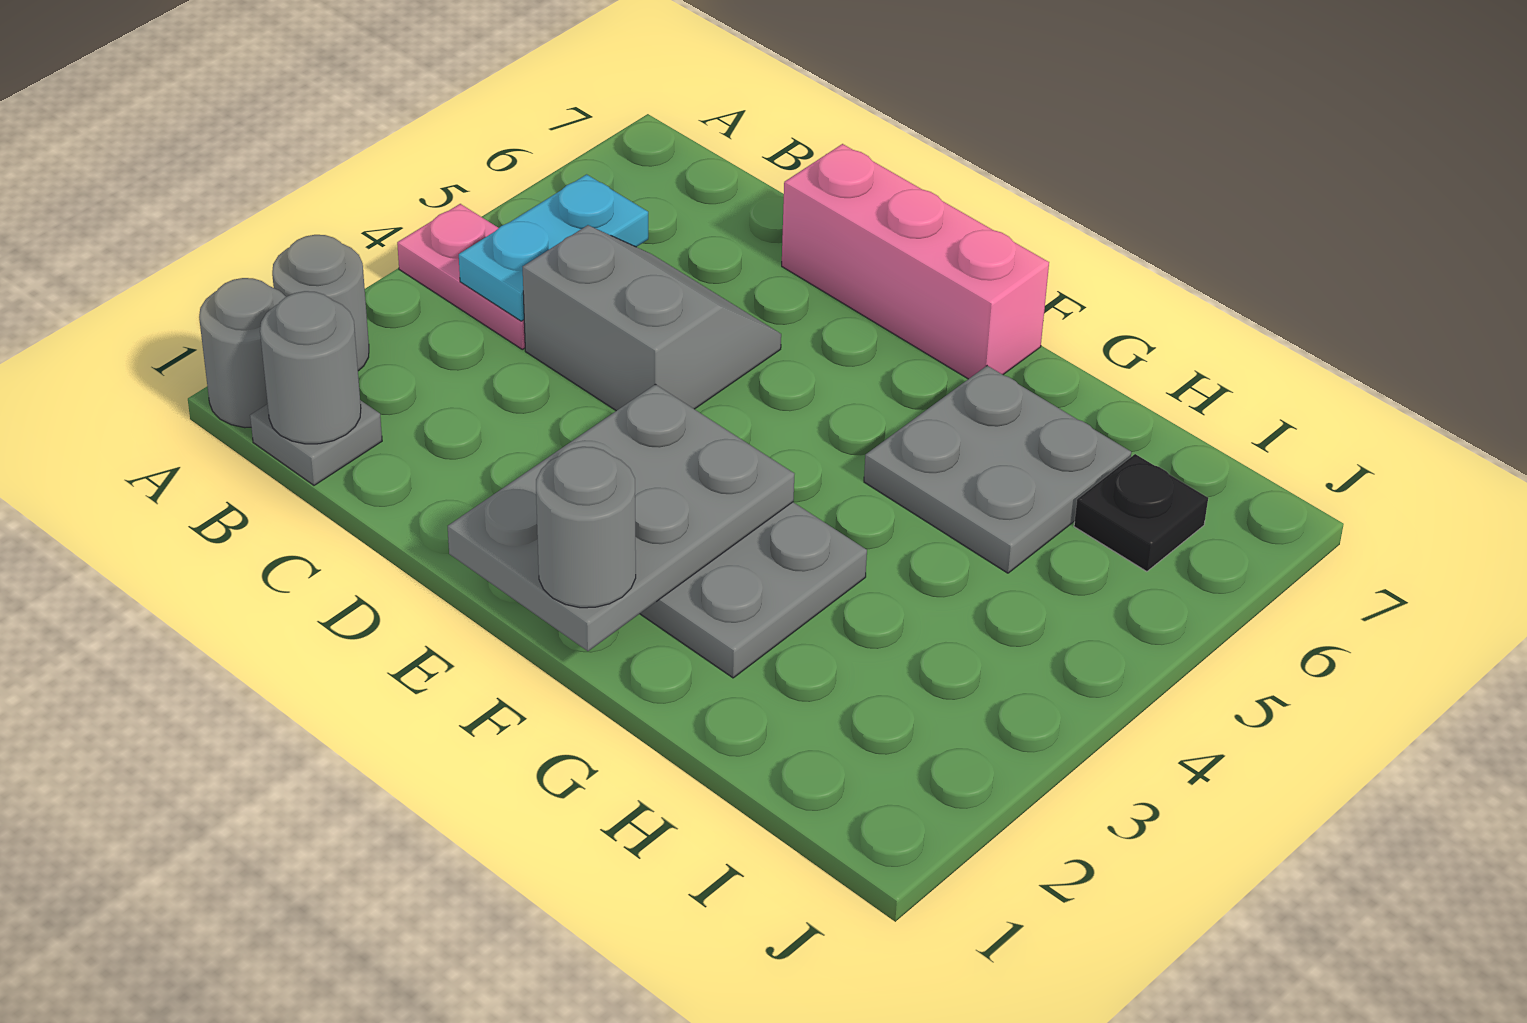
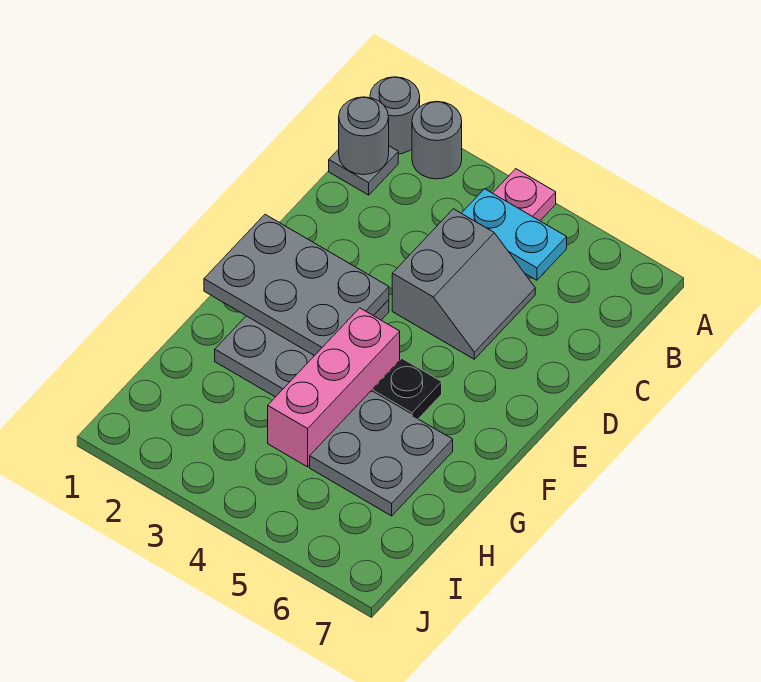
pink 1x3 brick [782,144,1049,379] -> pink 1x3 brick moved to [268,308,400,467]
grey 1x1 round brick [536,447,636,608] -> none
black 1x1 plate [1074,454,1208,572] -> black 1x1 plate moved to [372,359,442,419]

